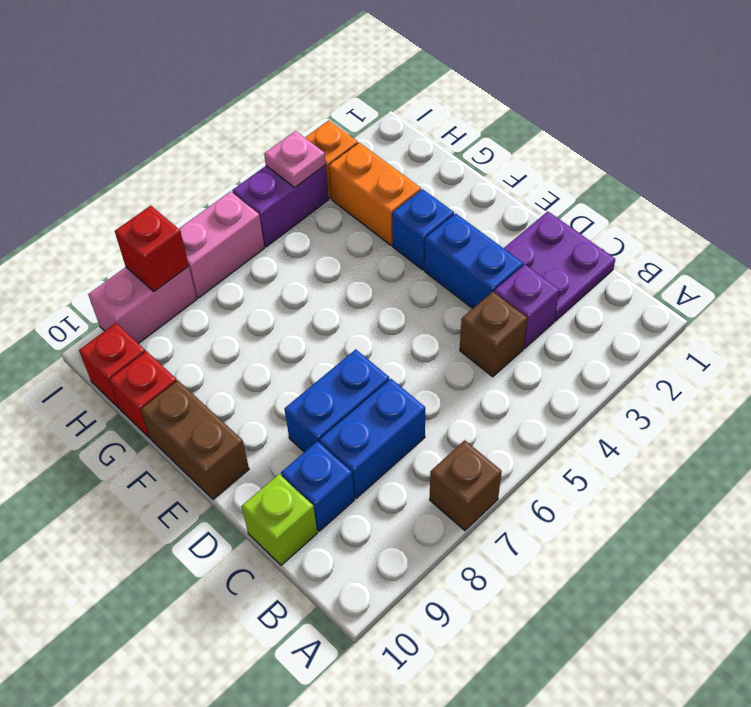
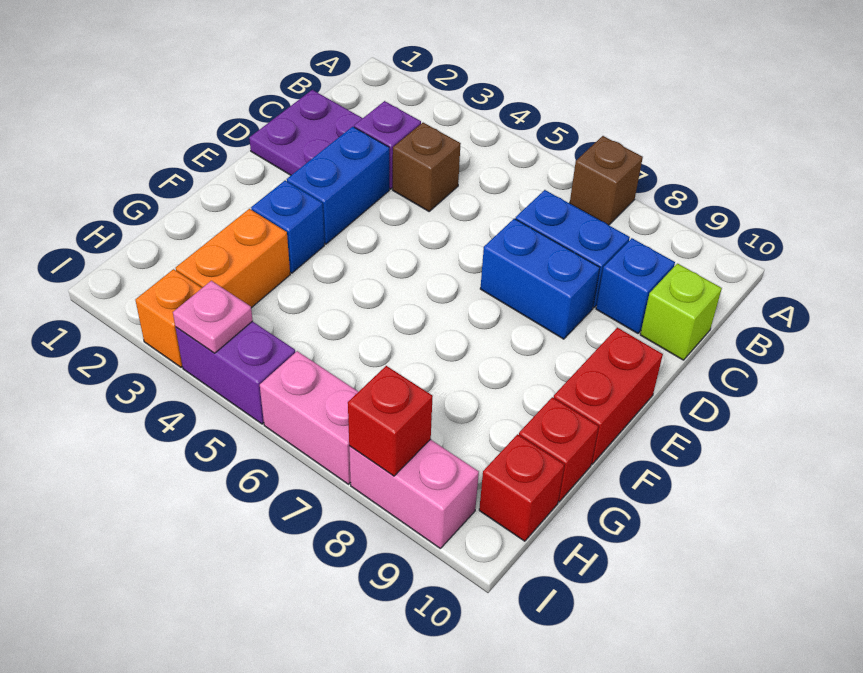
brown 1x2 brick [141,381,249,500] -> red 1x2 brick [554,327,663,464]

